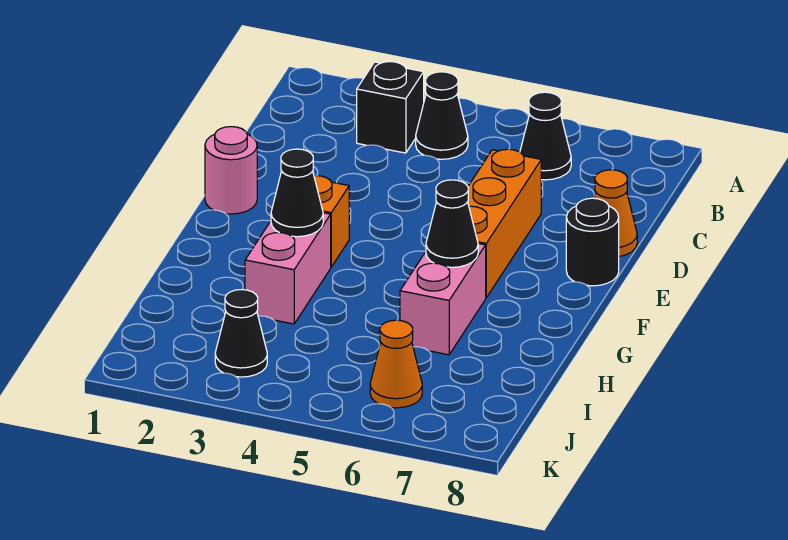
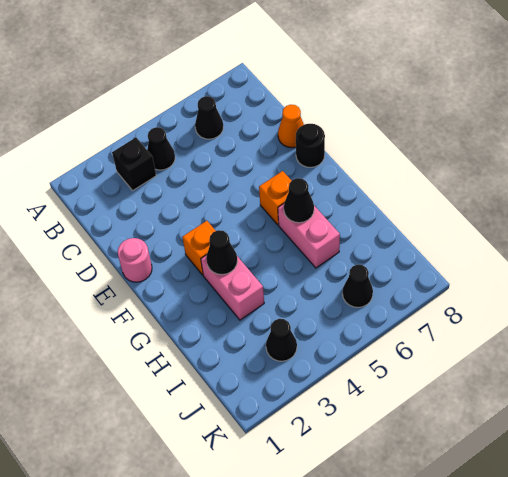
orange 1x3 brick [468,149,541,298] -> orange 1x1 brick [259,171,292,225]
orange 1x1 cone [370,320,422,408] -> black 1x1 cone [343,265,373,307]

